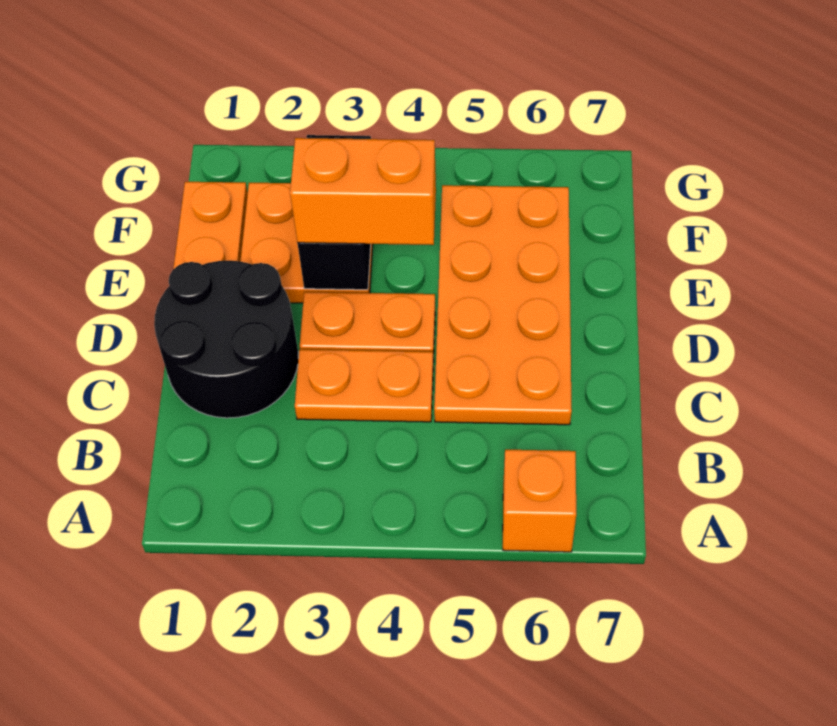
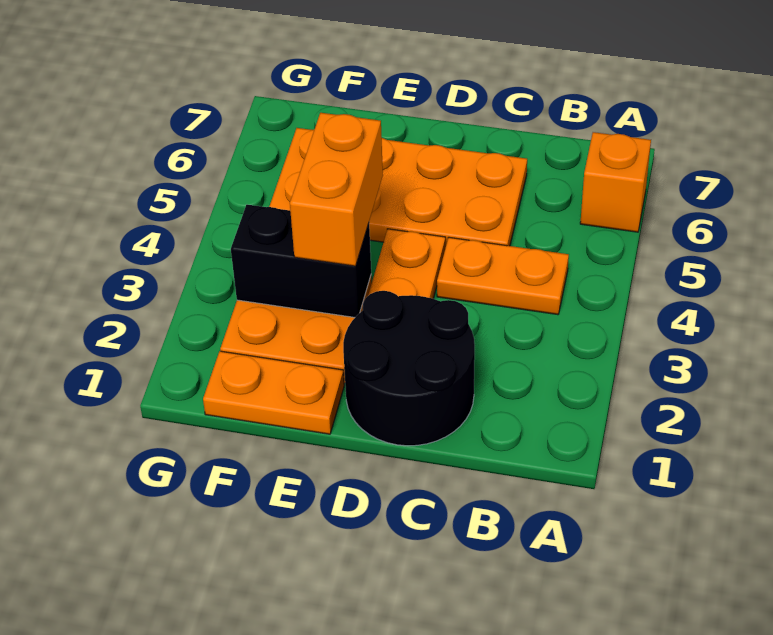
orange 1x2 plate [295,349,433,422] -> orange 1x2 plate turned to [437,237,569,315]

